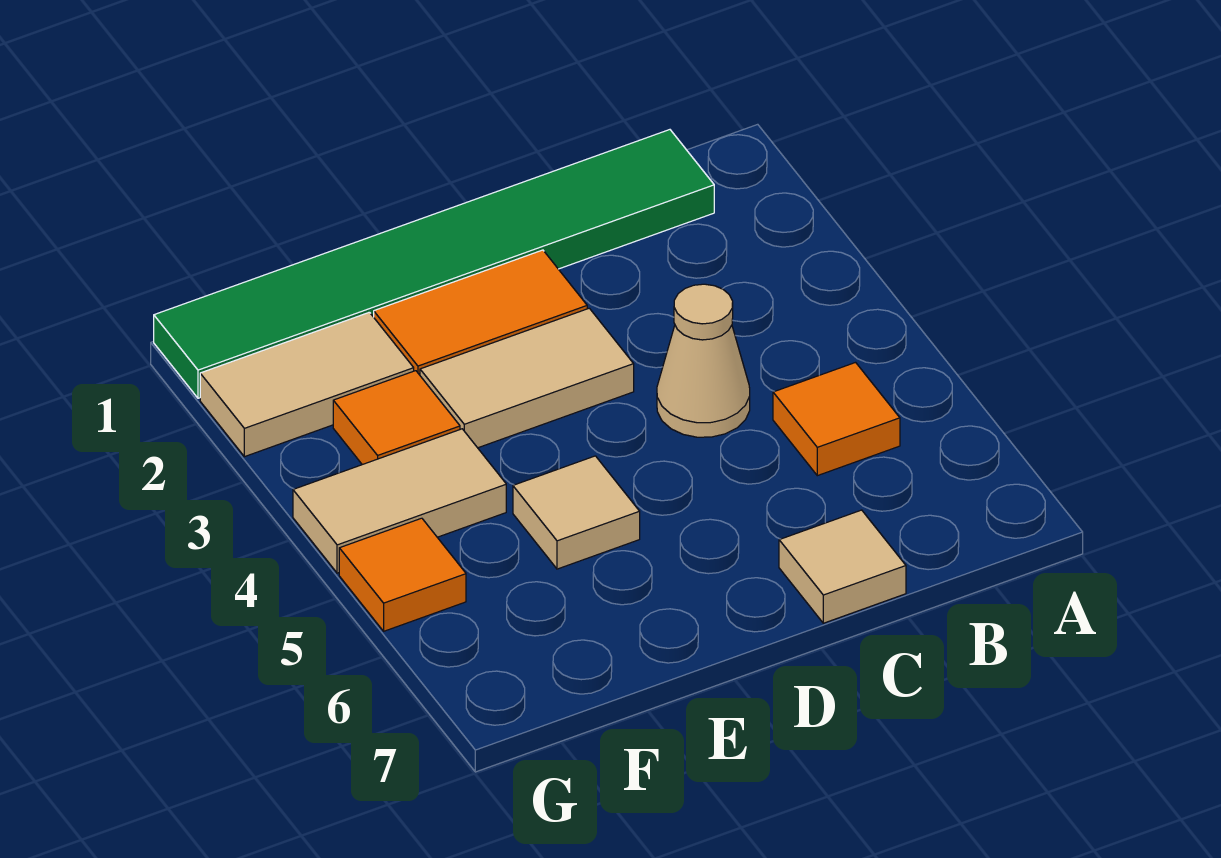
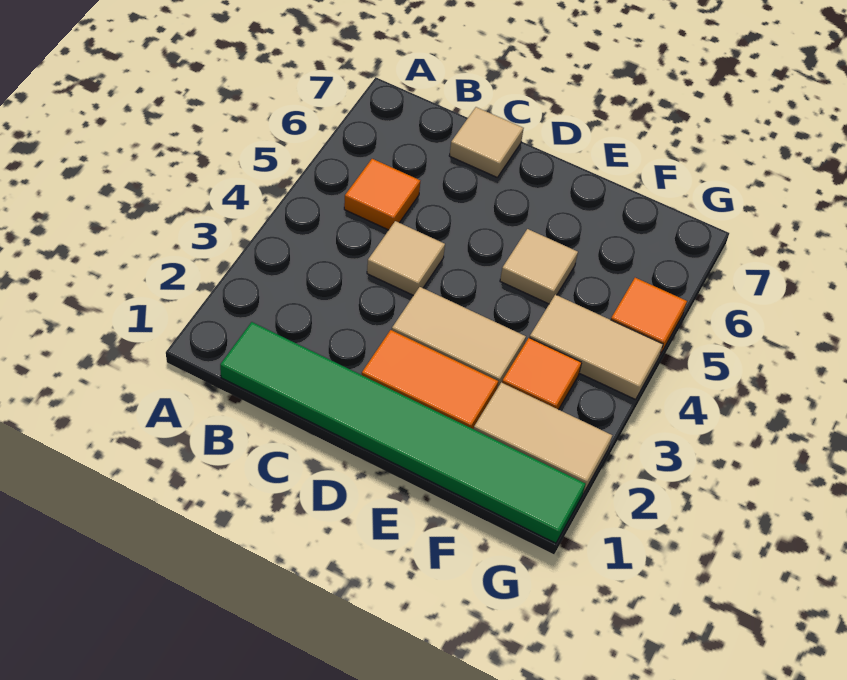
tan 1x1 cone [657,284,750,437] -> tan 1x1 tile [367,221,445,296]

